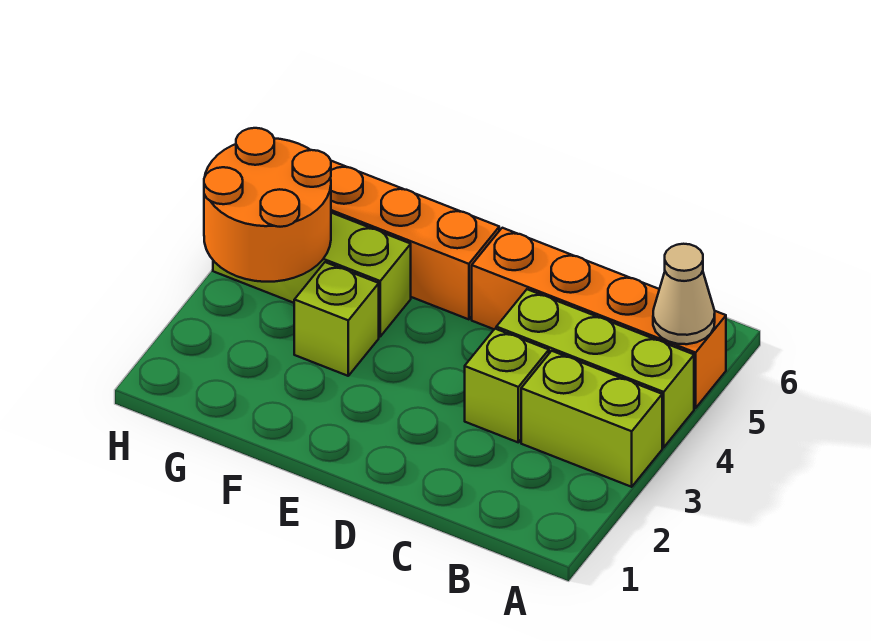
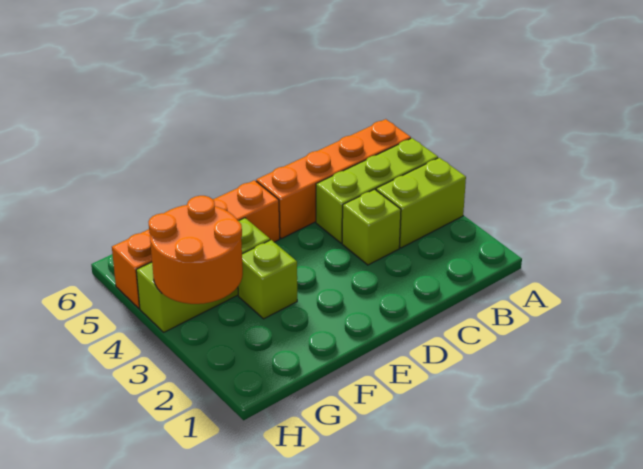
tan 1x1 cone [653,244,715,344] -> none

